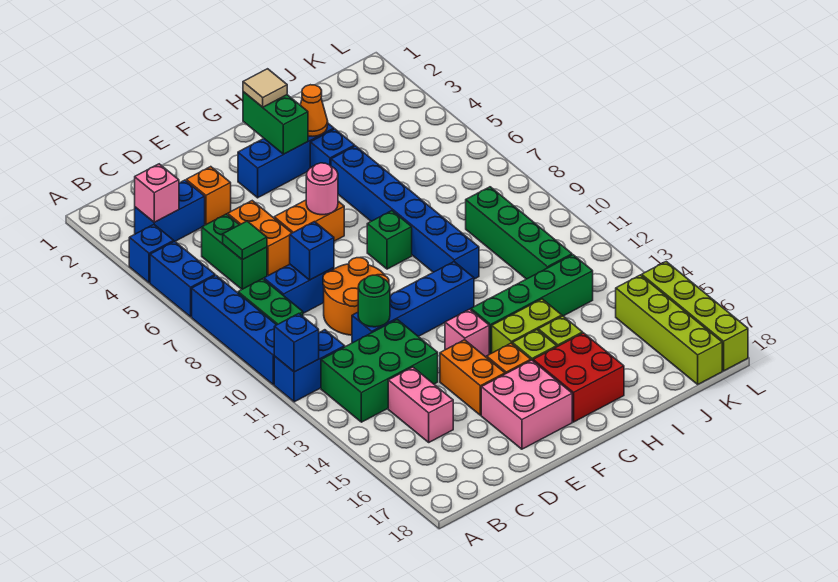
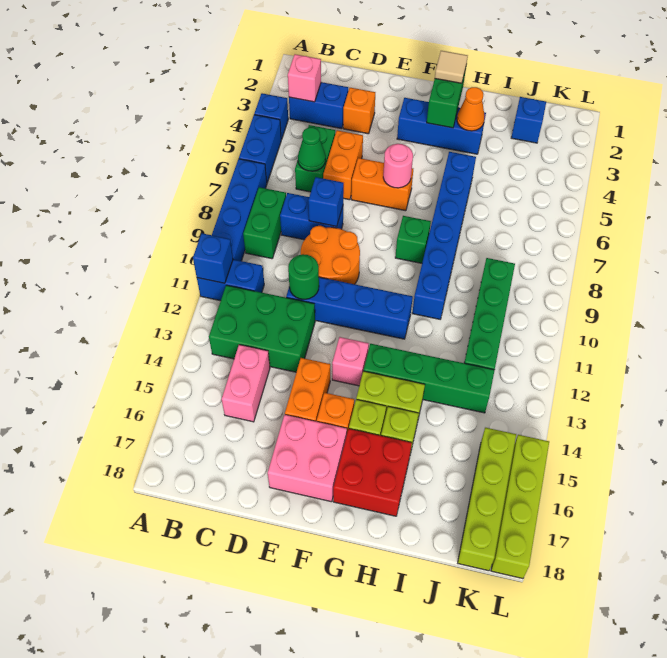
green 1x1 tile [223,221,267,260] -> green 1x1 cone [298,127,326,171]
blue 1x1 brick [310,129,355,168] -> blue 1x1 brick moved to [511,97,546,143]

